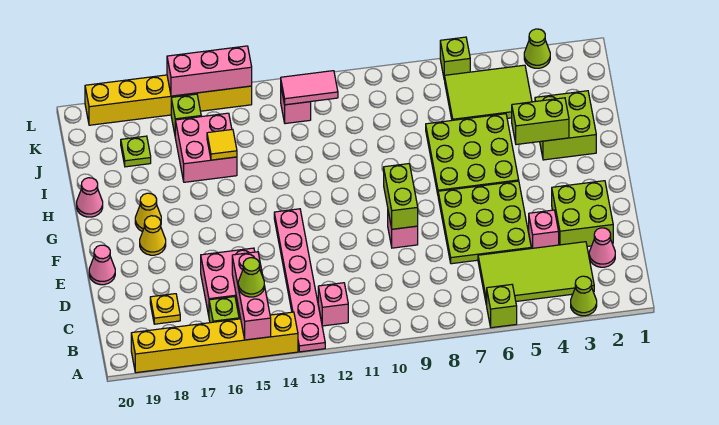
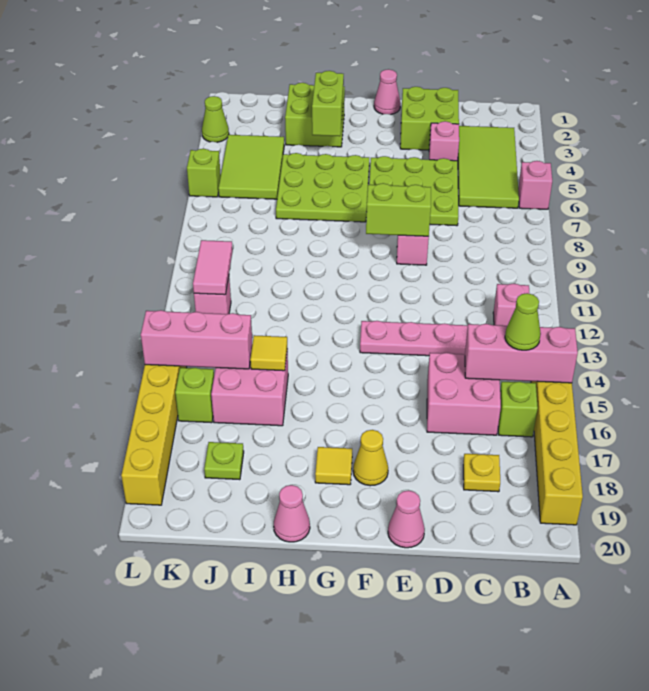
lime 1x1 cone [571,276,597,316] -> none
lime 1x1 brick [487,285,517,328] -> pink 1x1 brick [518,161,552,209]
pink 1x1 cone [589,228,615,267] -> pink 1x1 cone moved to [374,69,401,115]
yellow 1x1 cone [135,193,161,232] -> yellow 1x1 tile [315,447,352,485]
pink 1x3 brick [167,46,252,96] -> pink 1x3 brick turned to [141,310,252,369]

